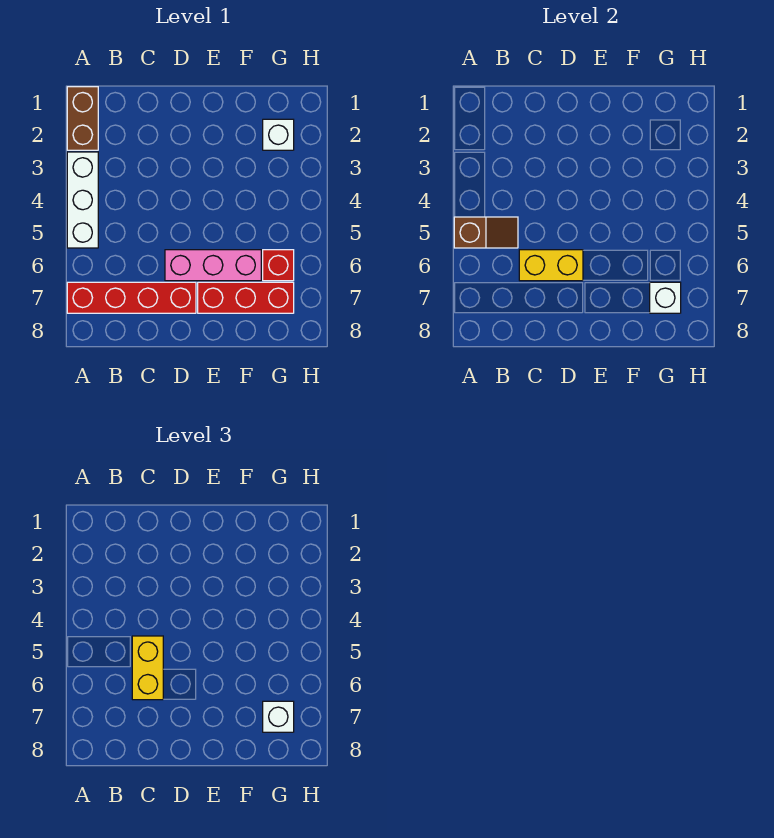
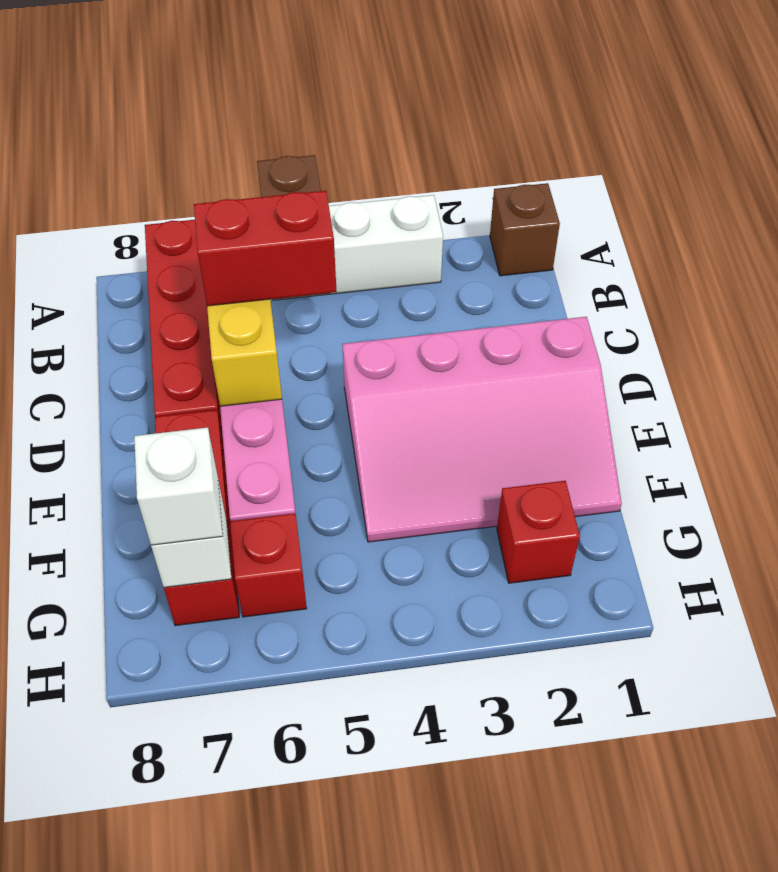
brown 1x2 brick [67,87,98,150] -> brown 1x1 brick [490,183,560,276]
yellow 1x2 brick [132,636,163,700] -> red 1x2 brick [194,191,337,306]
none -> pink 3x4 slope [342,317,622,542]
white 1x1 brick [263,119,294,150] -> red 1x1 brick [497,481,580,583]

